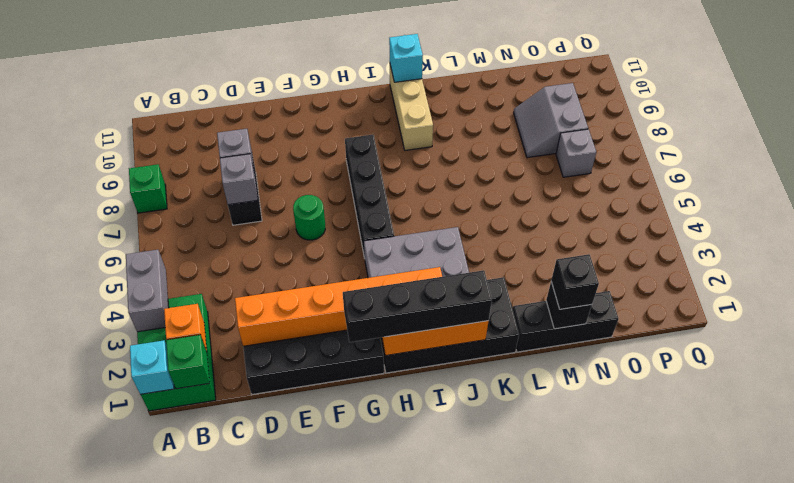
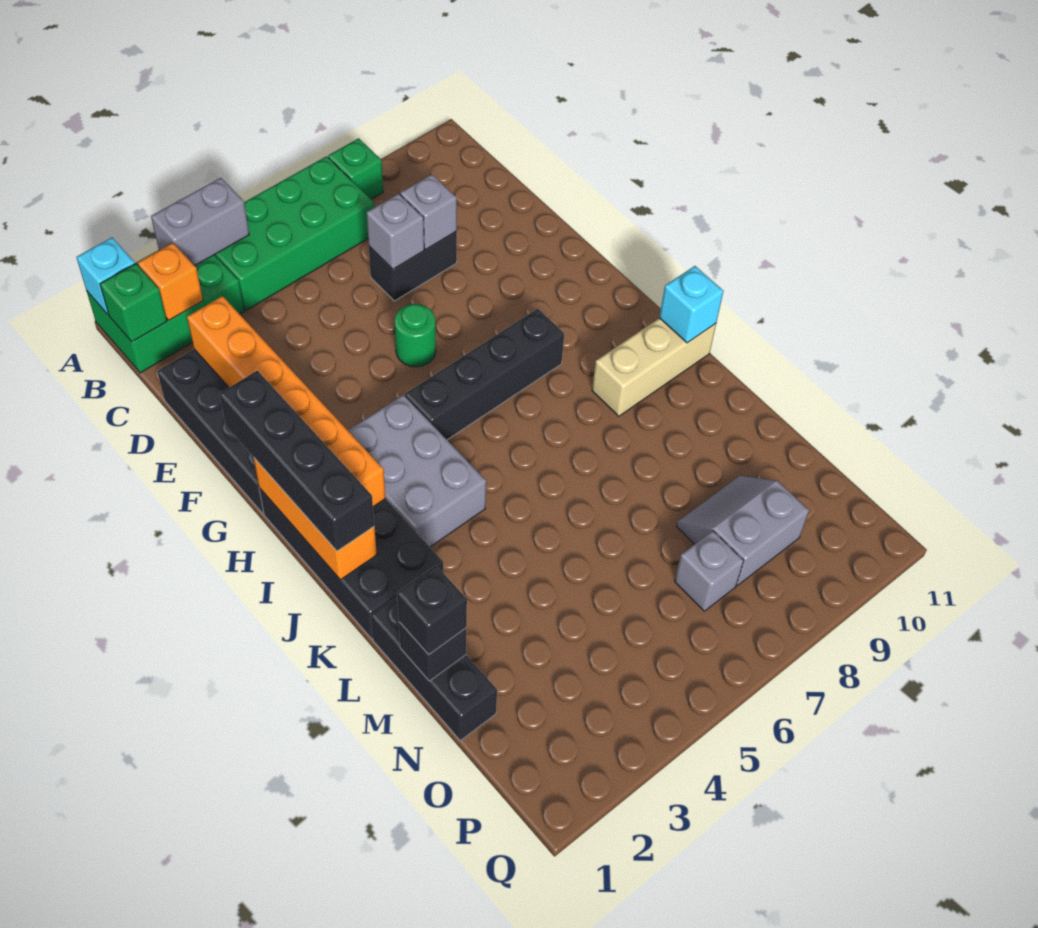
none -> green 2x4 brick [215,156,374,310]

